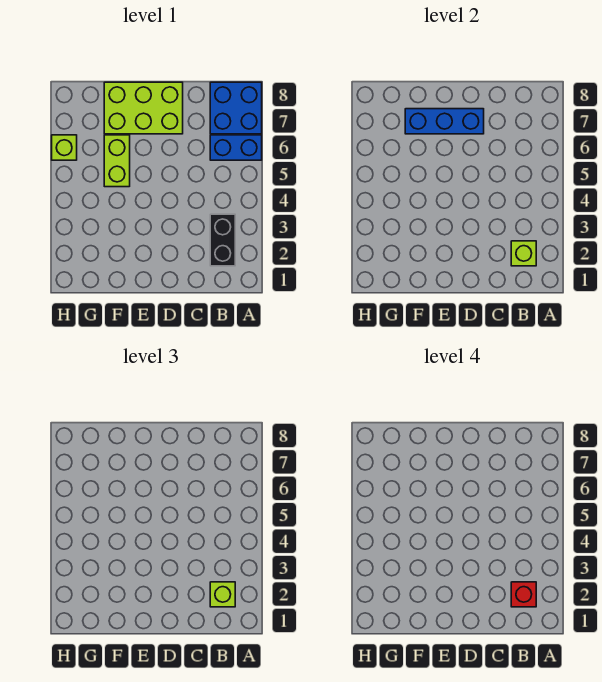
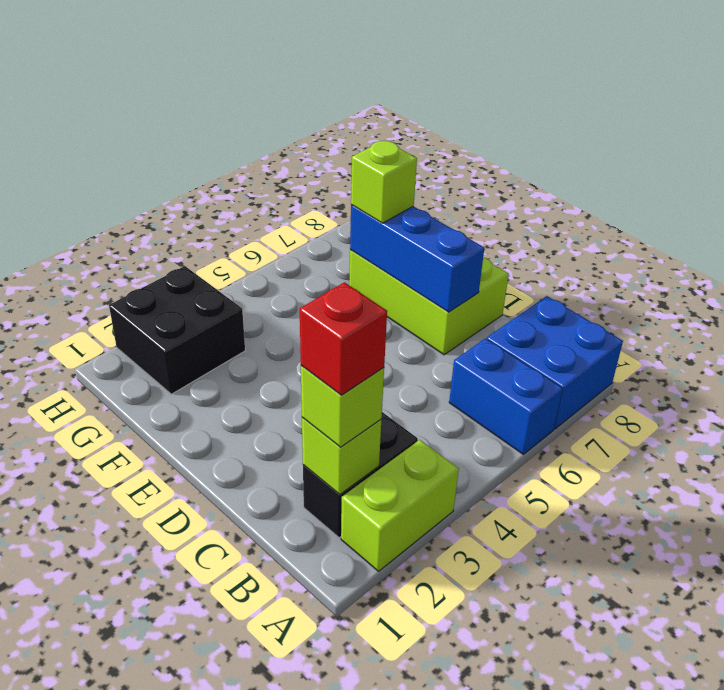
lime 1x2 brick [104,135,130,187] -> lime 1x2 brick moved to [341,440,459,571]
none -> black 2x2 brick [109,266,245,394]
lime 1x1 brick [52,135,77,160] -> lime 1x1 brick moved to [351,140,417,223]

